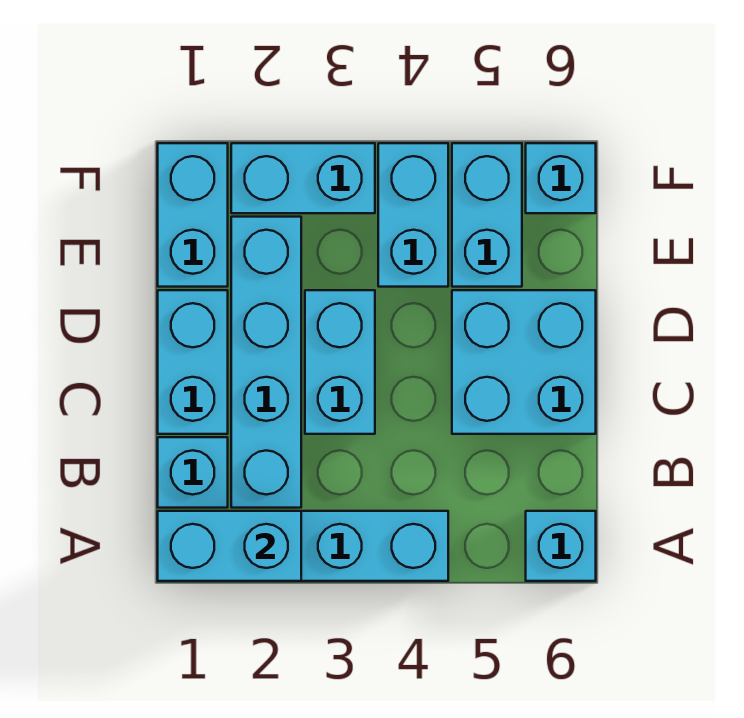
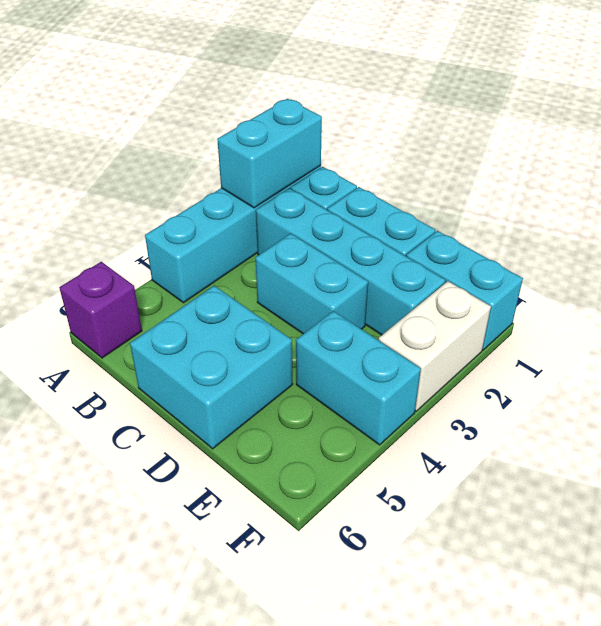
cyan 1x1 brick [526,511,596,581] -> purple 1x1 brick [59,262,142,358]
cyan 1x2 brick [452,143,522,287] -> none
cyan 1x2 brick [231,143,375,213] -> white 1x2 brick [379,281,491,411]
cyan 1x1 brick [526,143,596,213] -> none

